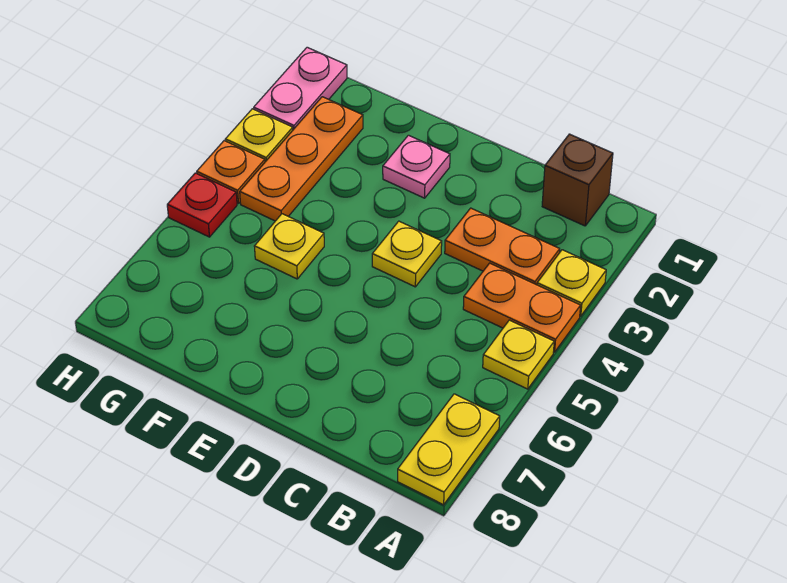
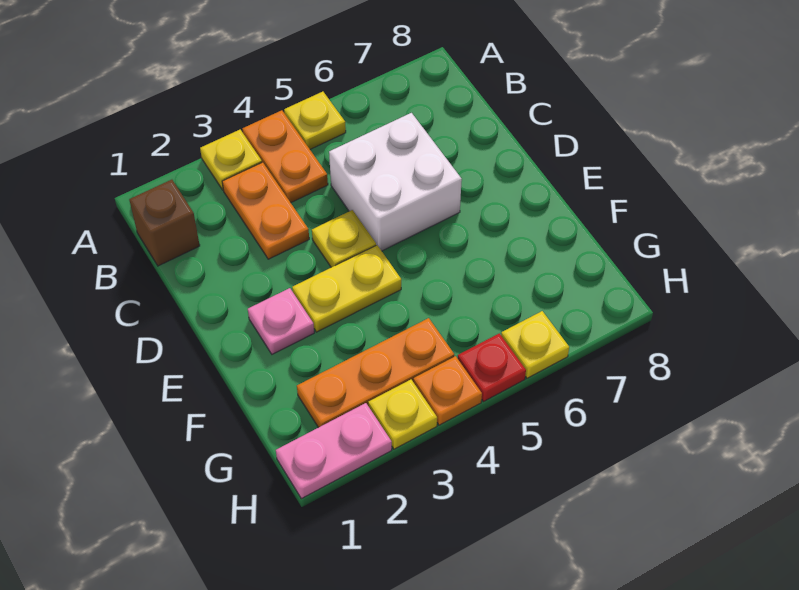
yellow 1x2 plate [398,394,500,505] -> yellow 1x2 plate moved to [292,245,401,332]
none -> white 2x2 brick [329,113,462,251]
yellow 1x1 plate [254,214,324,279] -> yellow 1x1 plate moved to [501,311,569,378]

